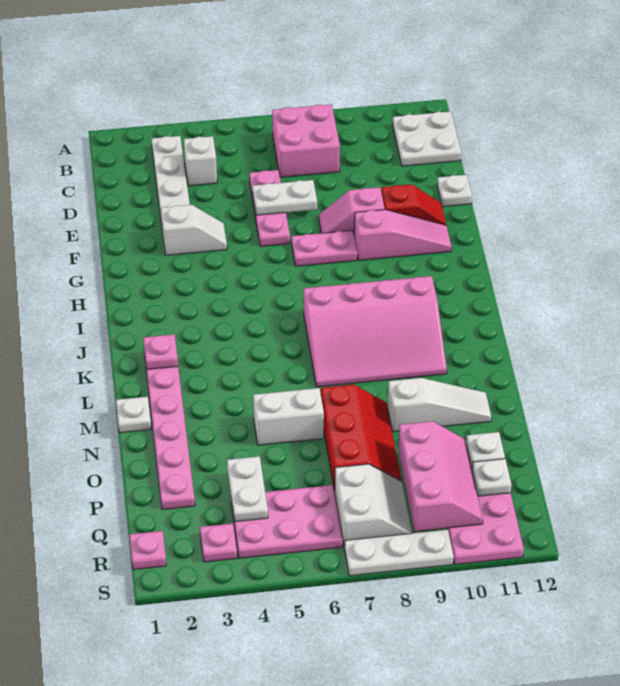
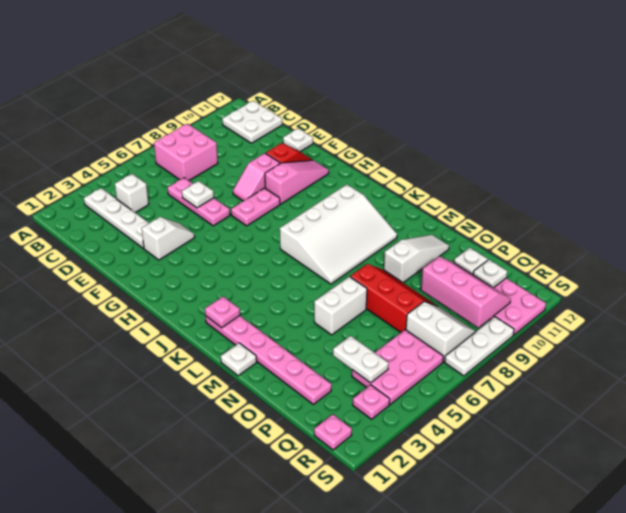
white 1x2 plate [253,180,317,215] -> white 1x1 plate [182,181,214,208]
pink 3x4 slope [304,276,447,387] -> white 3x4 slope [280,184,397,284]

